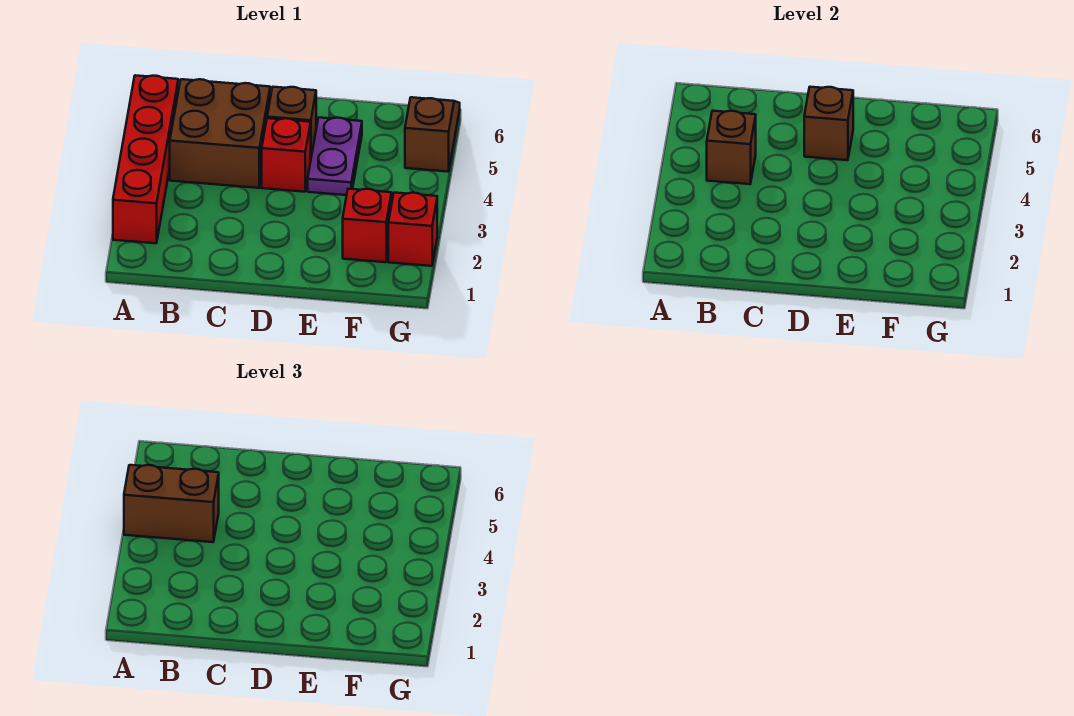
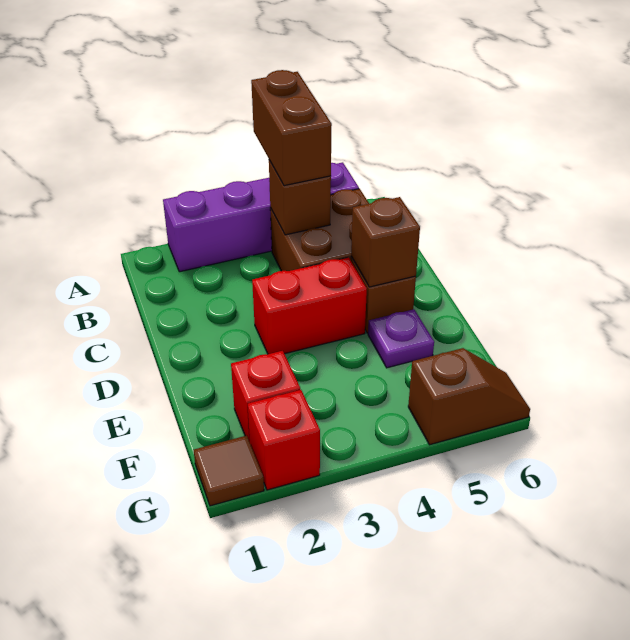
red 1x4 brick [113,75,178,243] -> purple 1x4 brick [163,162,359,272]
red 1x1 brick [262,118,311,192] -> red 1x2 brick [252,257,367,354]
purple 1x2 plate [308,118,362,195] -> purple 1x1 plate [368,309,434,368]
none -> brown 1x1 tile [194,436,264,506]

